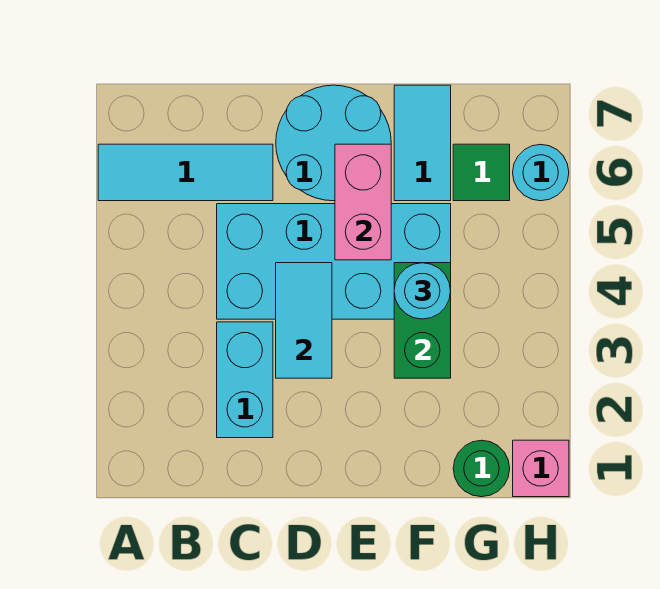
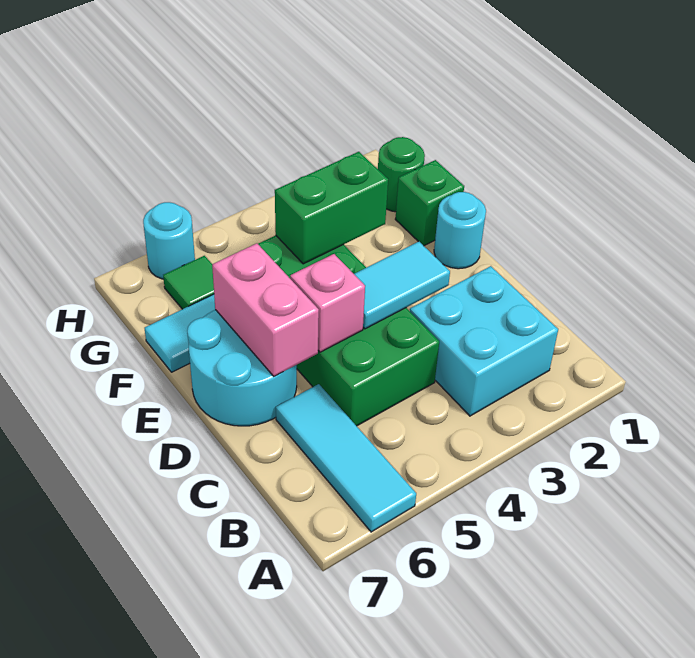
cyan 1x2 brick [217,322,273,438] -> cyan 2x2 brick [410,266,558,416]
cyan 2x4 brick [217,204,451,319] -> green 2x4 brick [258,235,439,426]
pink 1x2 brick [335,144,391,260] -> pink 1x2 brick turned to [212,243,319,376]
none -> green 1x1 brick [395,160,464,246]
cyan 1x1 round brick [394,263,451,319] -> cyan 1x1 round brick moved to [434,192,486,269]
pink 1x1 brick [513,440,569,497] -> pink 1x1 brick moved to [290,254,365,352]

